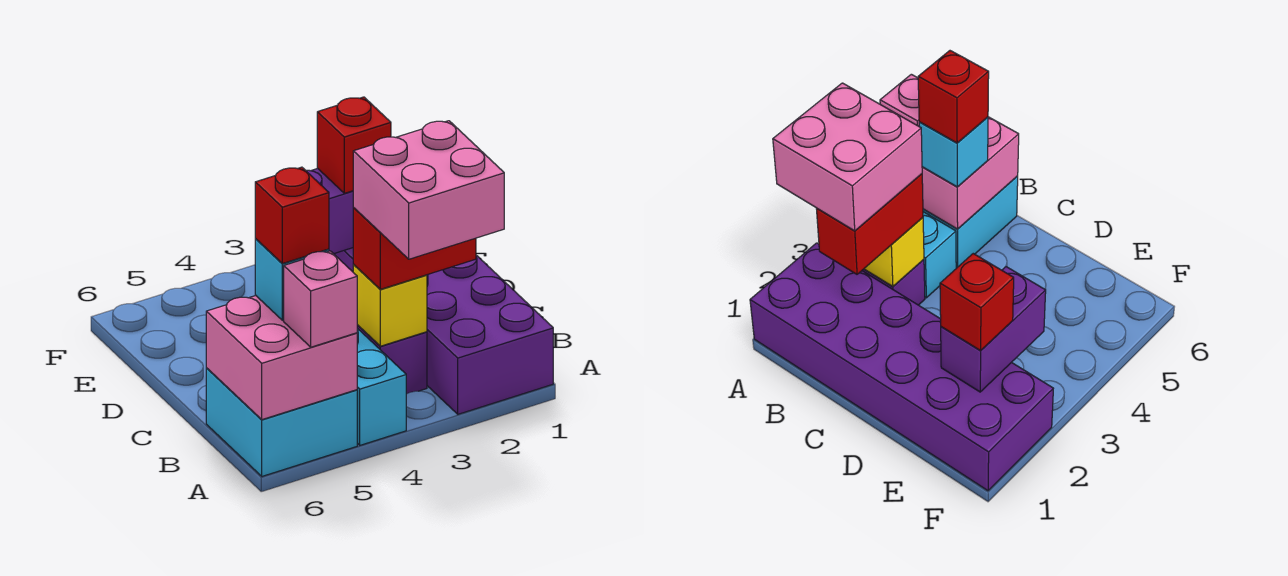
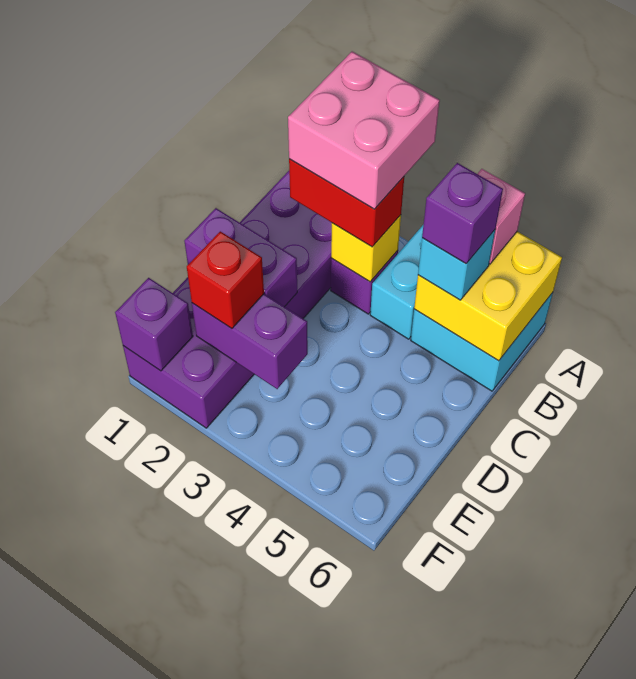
pink 2x2 brick [206,296,357,420] -> yellow 2x2 brick [414,231,562,361]
red 1x1 brick [255,167,329,264] -> purple 1x1 brick [422,163,503,264]
none -> purple 1x2 brick [184,208,297,307]
none -> purple 1x1 brick [115,278,193,371]

